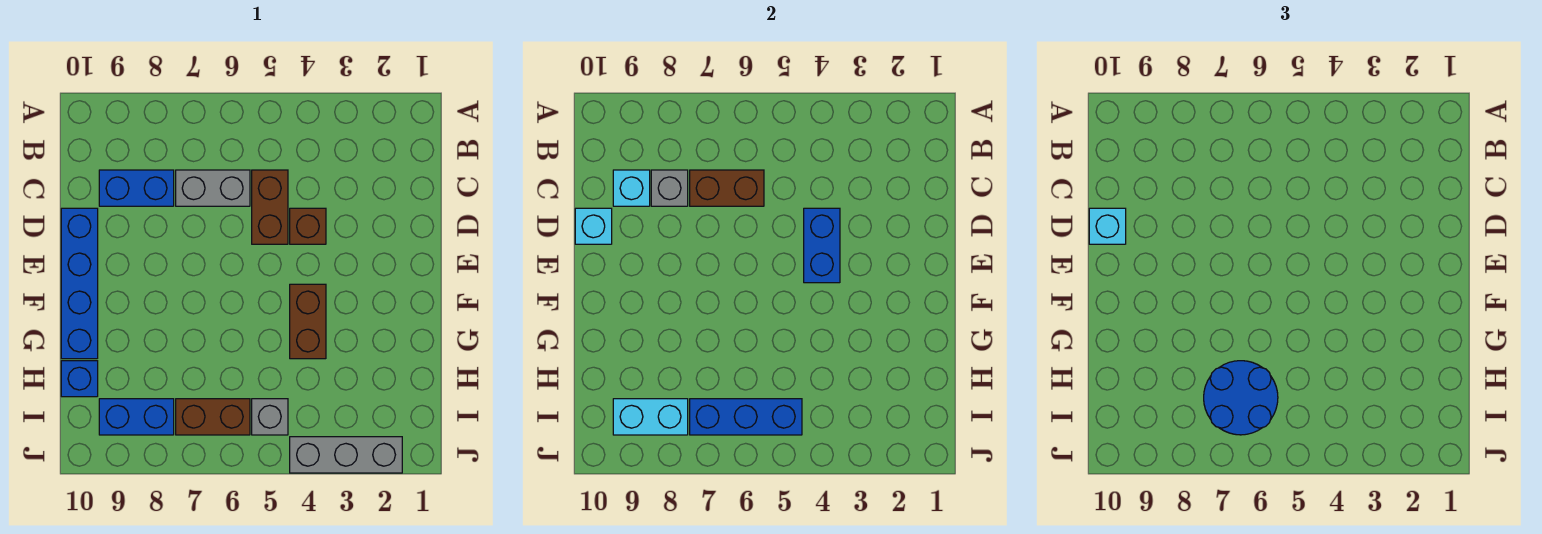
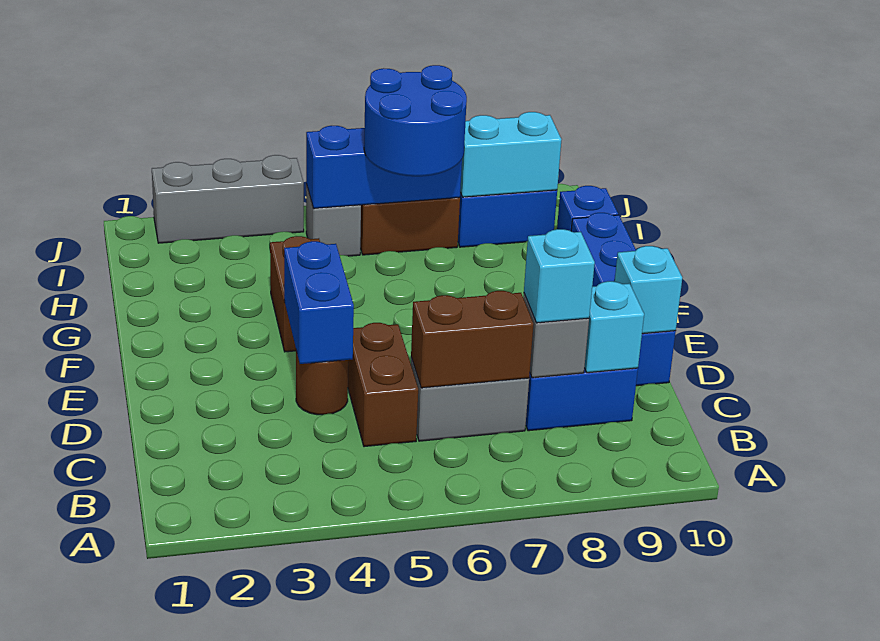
brown 1x1 brick [290,208,326,244] -> brown 1x1 round brick [296,351,348,415]
cyan 1x1 brick [1089,208,1126,244] -> cyan 1x1 brick moved to [524,229,595,323]

